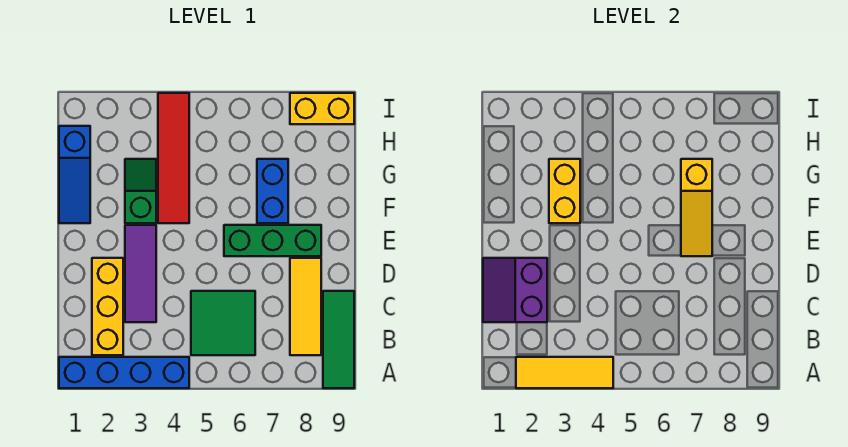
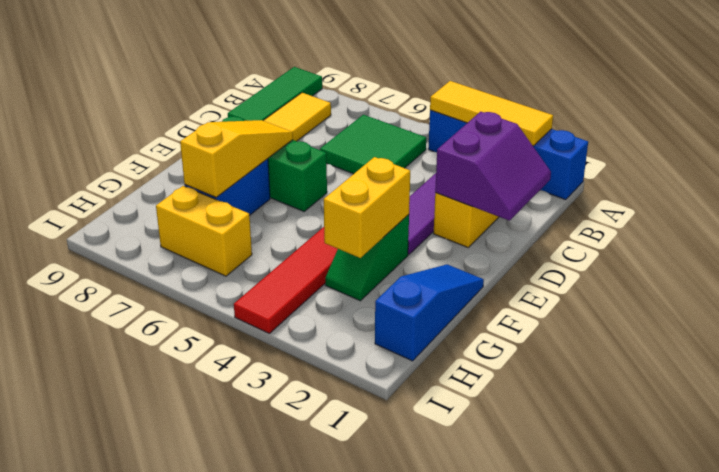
yellow 1x2 brick [290,93,354,124] -> yellow 1x2 brick moved to [156,186,252,276]

